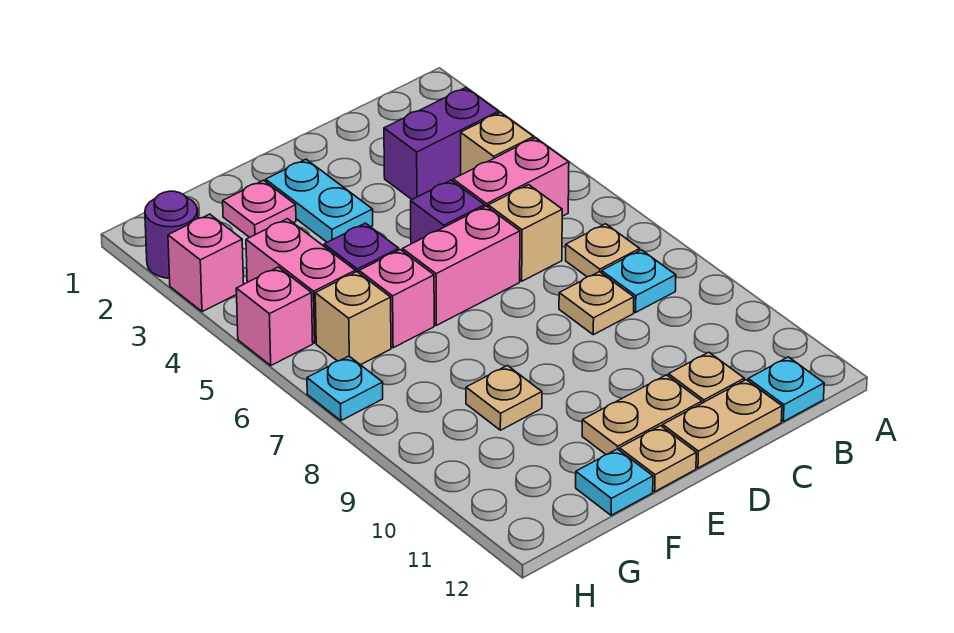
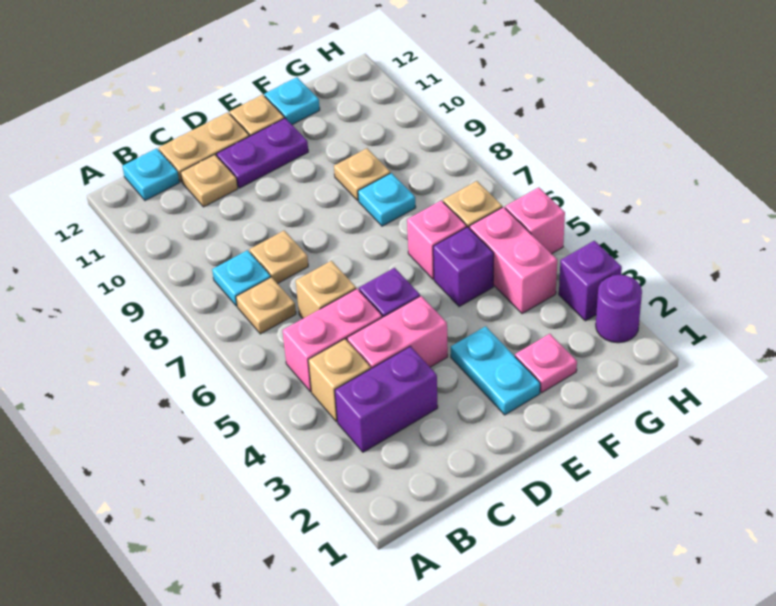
pink 1x2 brick [403,206,520,325] -> pink 1x2 brick moved to [347,296,448,369]
tan 1x2 plate [582,375,702,454] -> purple 1x2 plate [217,118,308,188]
pink 1x1 brick [168,214,244,312] -> purple 1x1 brick [559,241,622,321]
cyan 1x1 plate [307,356,383,421] -> cyan 1x1 plate moved to [358,173,416,226]

